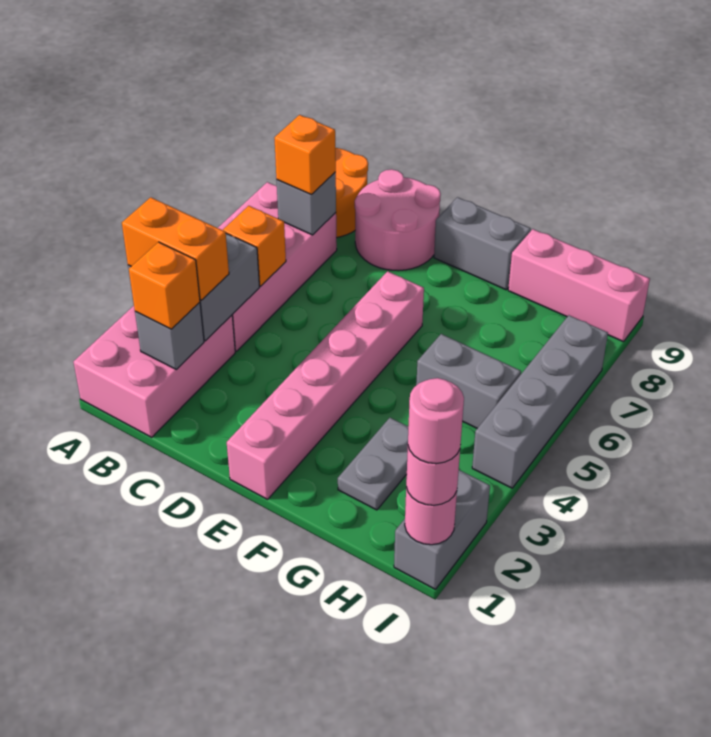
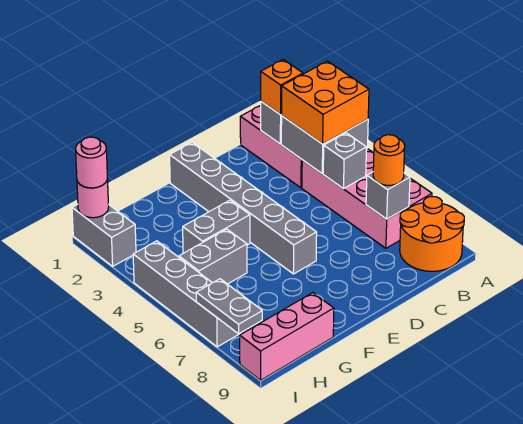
orange 1x2 brick [122,197,229,300] -> orange 2x2 brick [282,61,369,144]
orange 1x1 brick [223,206,286,286] -> grey 1x1 brick [323,133,366,189]
orange 1x1 brick [274,115,336,195] -> orange 1x1 round brick [373,135,405,185]
pink 2x2 round brick [355,169,441,271] -> none
pink 1x6 brick [227,271,424,499] -> grey 1x6 brick [170,142,317,274]
grey 1x2 brick [434,197,531,290] -> grey 1x2 brick moved to [183,200,250,253]
grey 1x2 plate [338,418,408,510] -> grey 1x2 plate moved to [196,279,262,334]
pink 1x1 round brick [408,378,464,464] -> none

